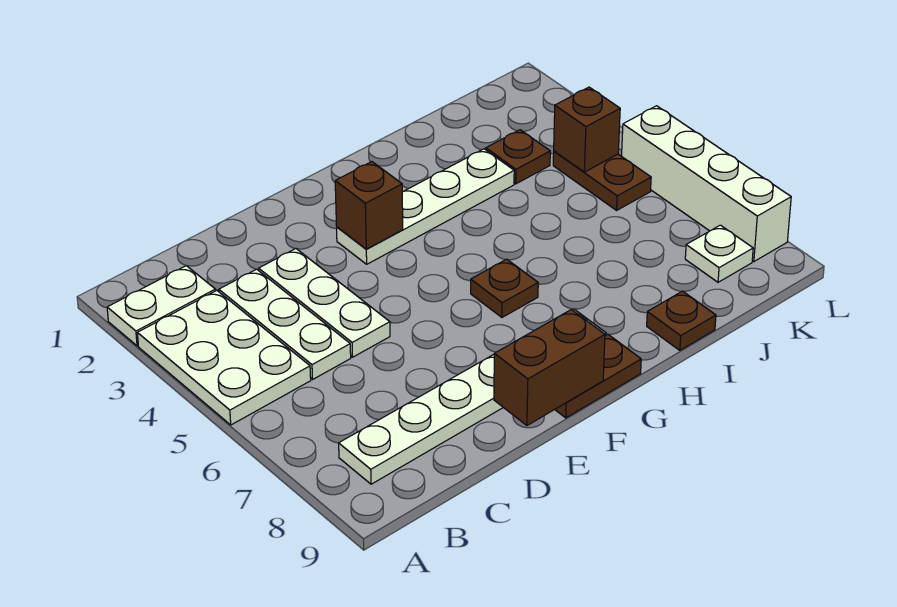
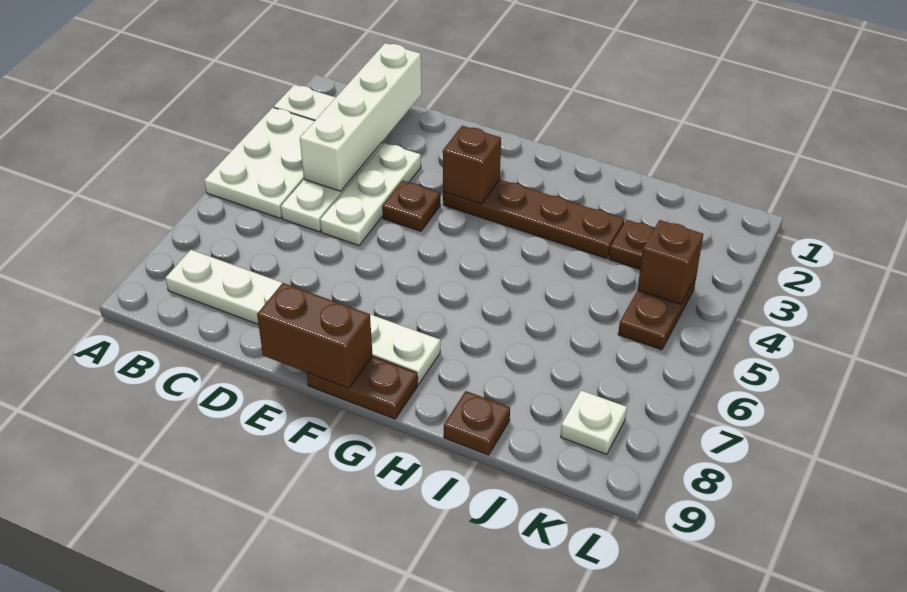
white 1x4 plate [337,149,514,264] -> brown 1x4 plate [443,180,625,259]
brown 1x1 plate [471,259,538,317] -> brown 1x1 plate moved to [382,181,440,231]
white 1x4 brick [622,106,791,262] -> white 1x4 brick moved to [300,43,422,191]

